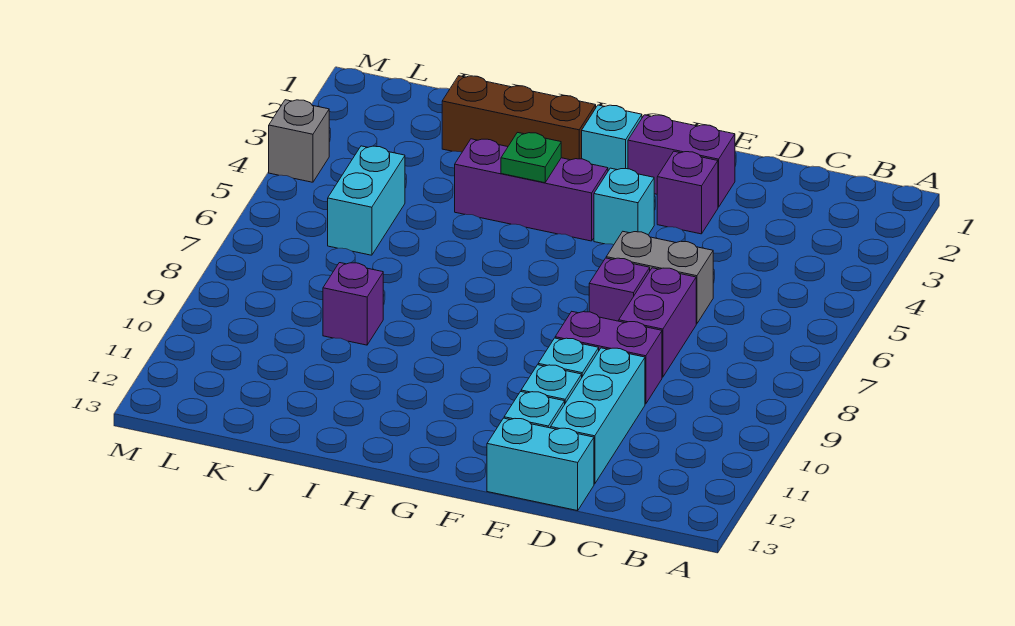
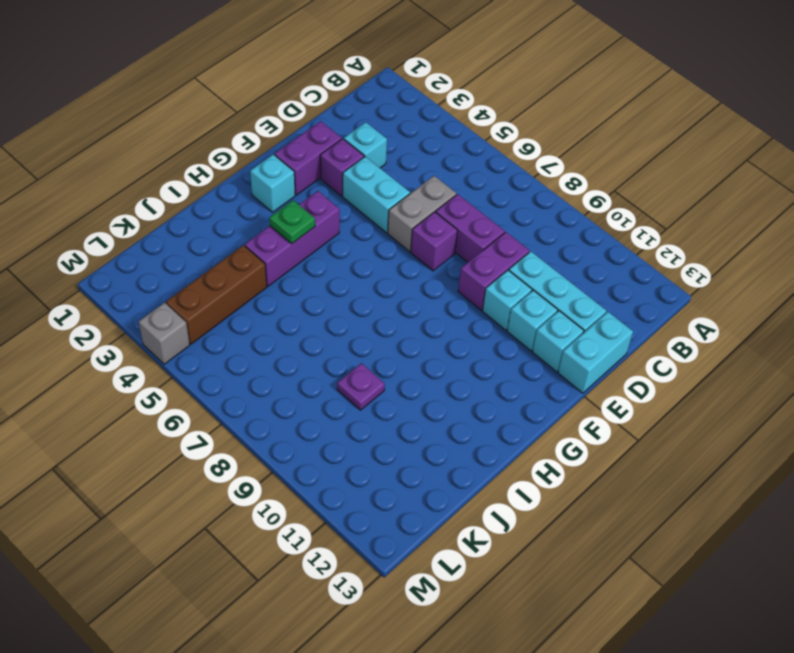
cyan 1x1 brick [594,168,654,245] -> cyan 1x1 brick moved to [344,122,387,168]
brown 1x3 brick [442,76,596,160] -> brown 1x3 brick moved to [166,245,267,344]
purple 1x1 brick [323,263,383,345] -> purple 1x1 plate [337,363,385,410]
cyan 1x2 brick [328,146,405,255] -> cyan 1x2 brick moved to [343,157,410,233]

